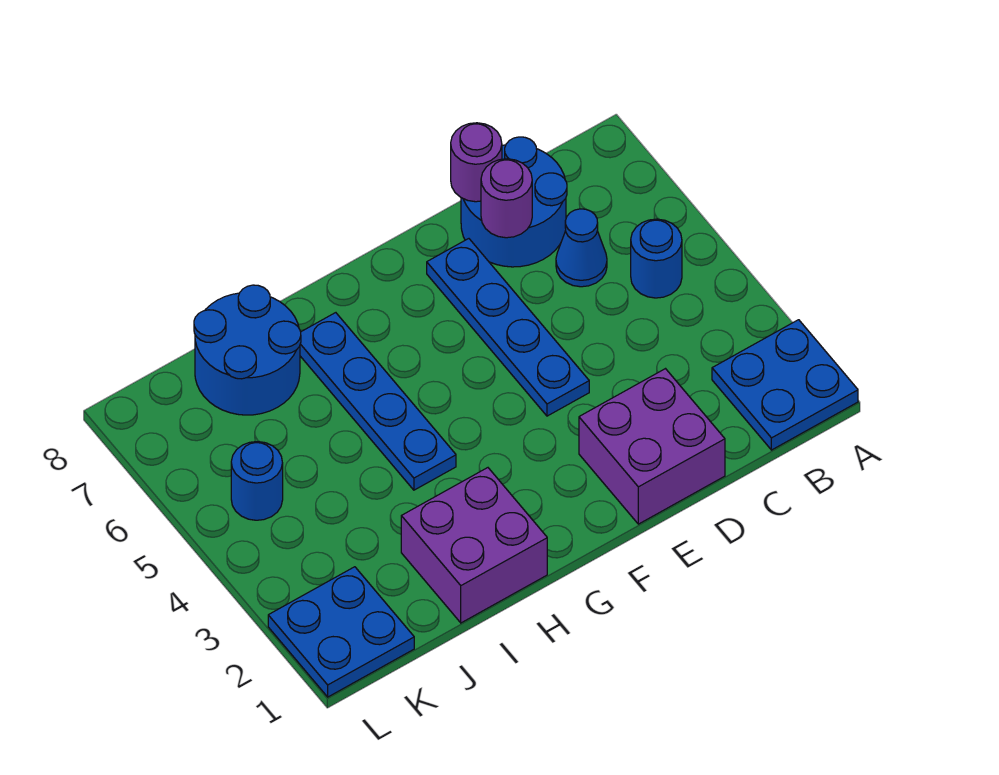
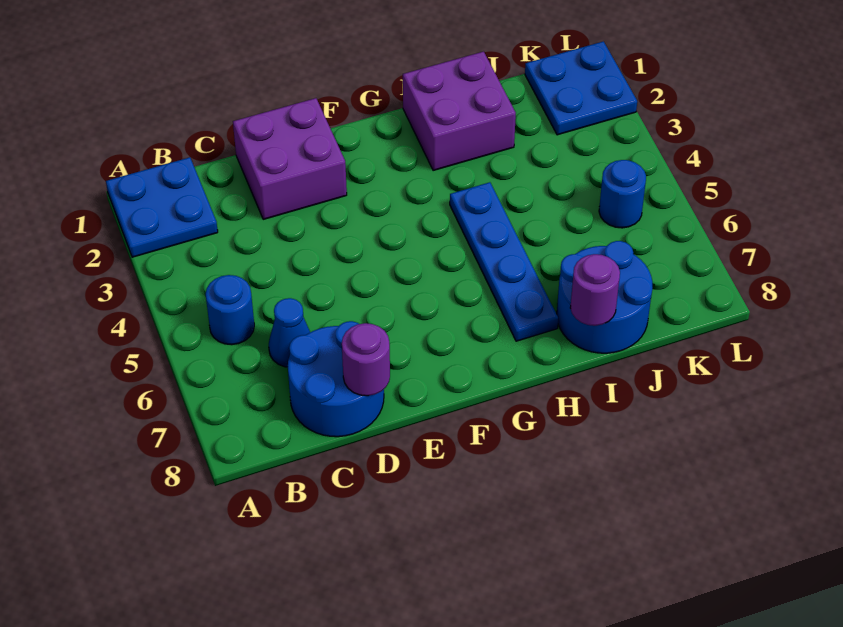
purple 1x1 round brick [481,159,532,238] -> purple 1x1 round brick moved to [570,254,620,326]
blue 1x4 plate [427,239,589,416] -> none

